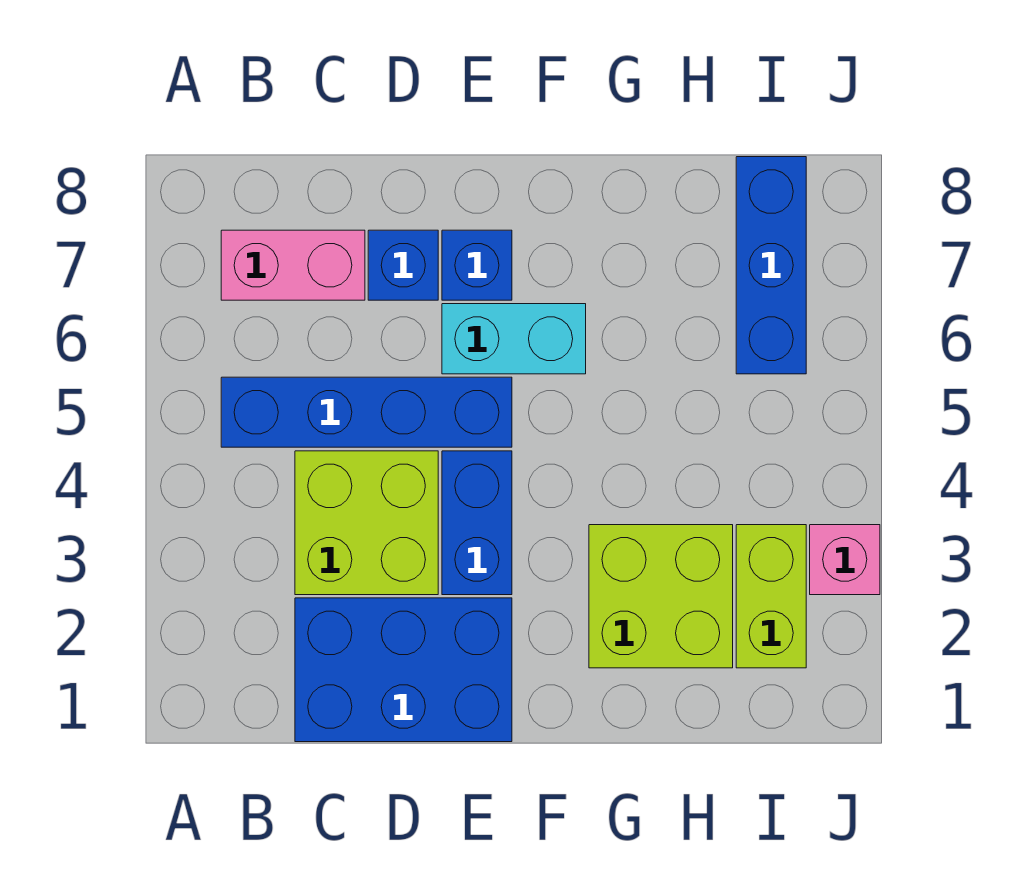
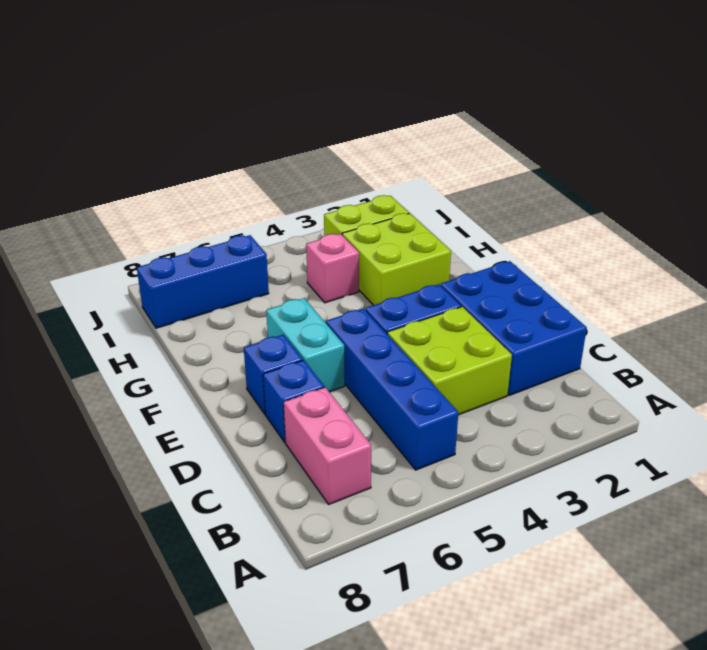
pink 1x1 brick [810,525,880,595] -> pink 1x1 brick moved to [306,234,359,303]

